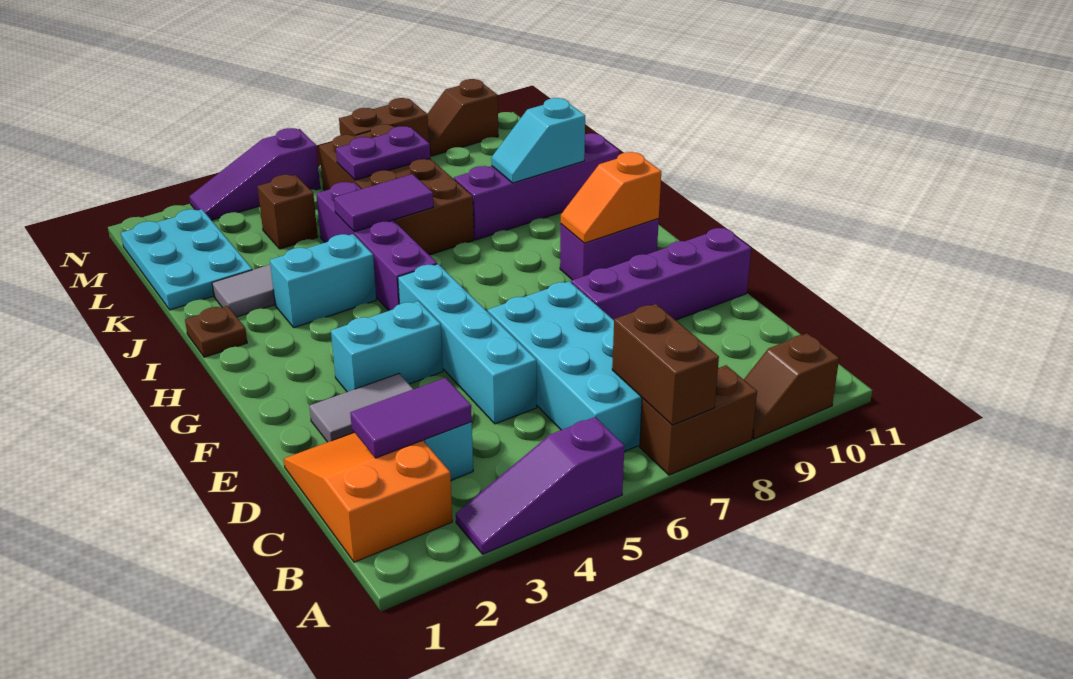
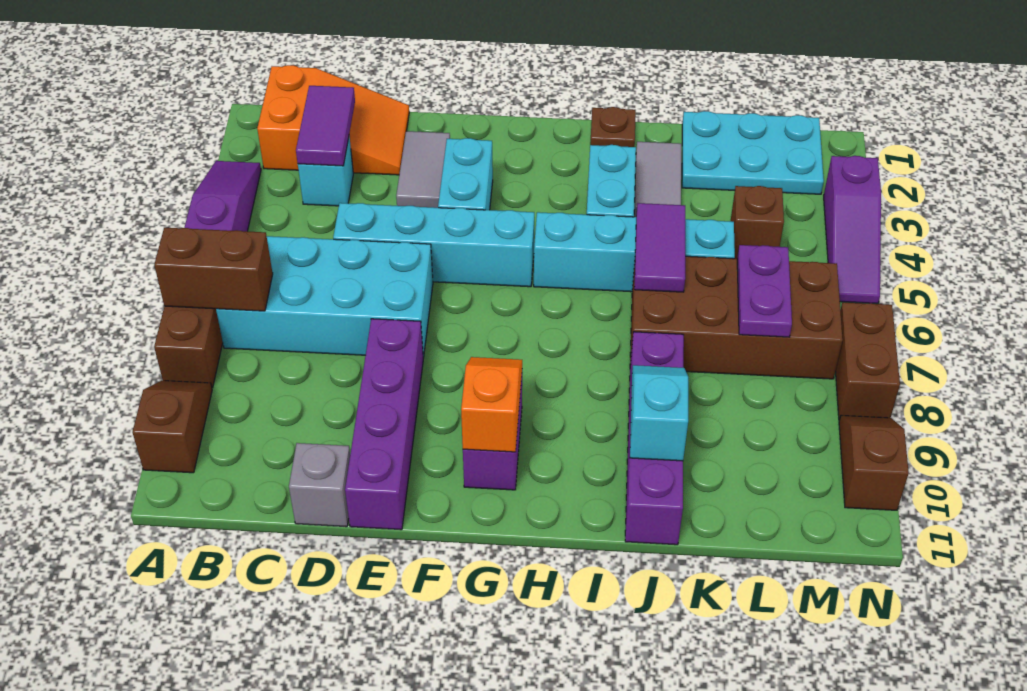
none -> grey 1x1 brick [289,443,350,527]
purple 1x4 brick [316,182,437,311] -> cyan 1x4 brick [534,212,735,292]
purple 1x3 slope [189,128,320,220] -> purple 1x3 slope turned to [824,156,881,304]

